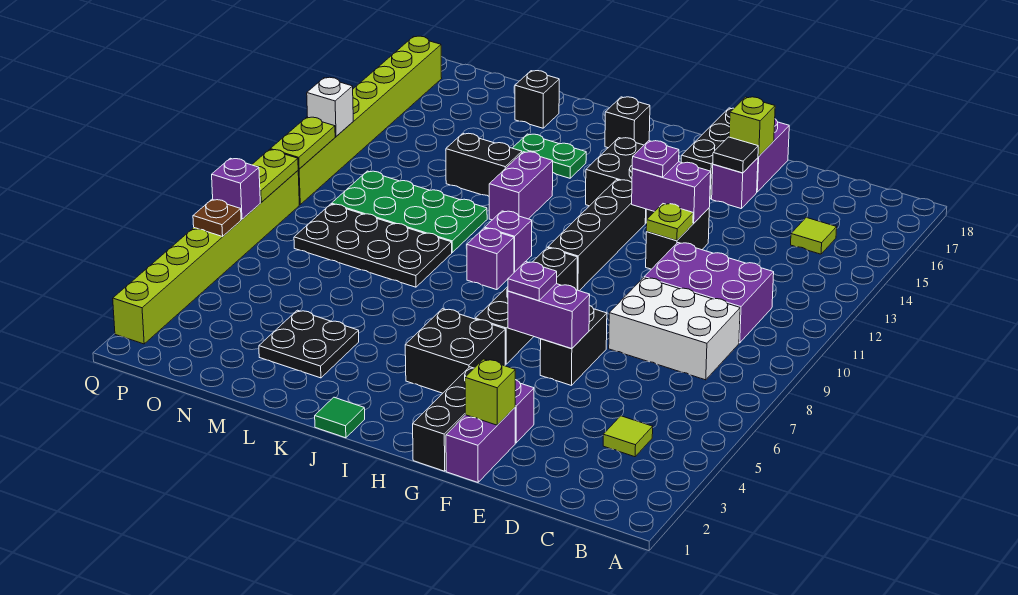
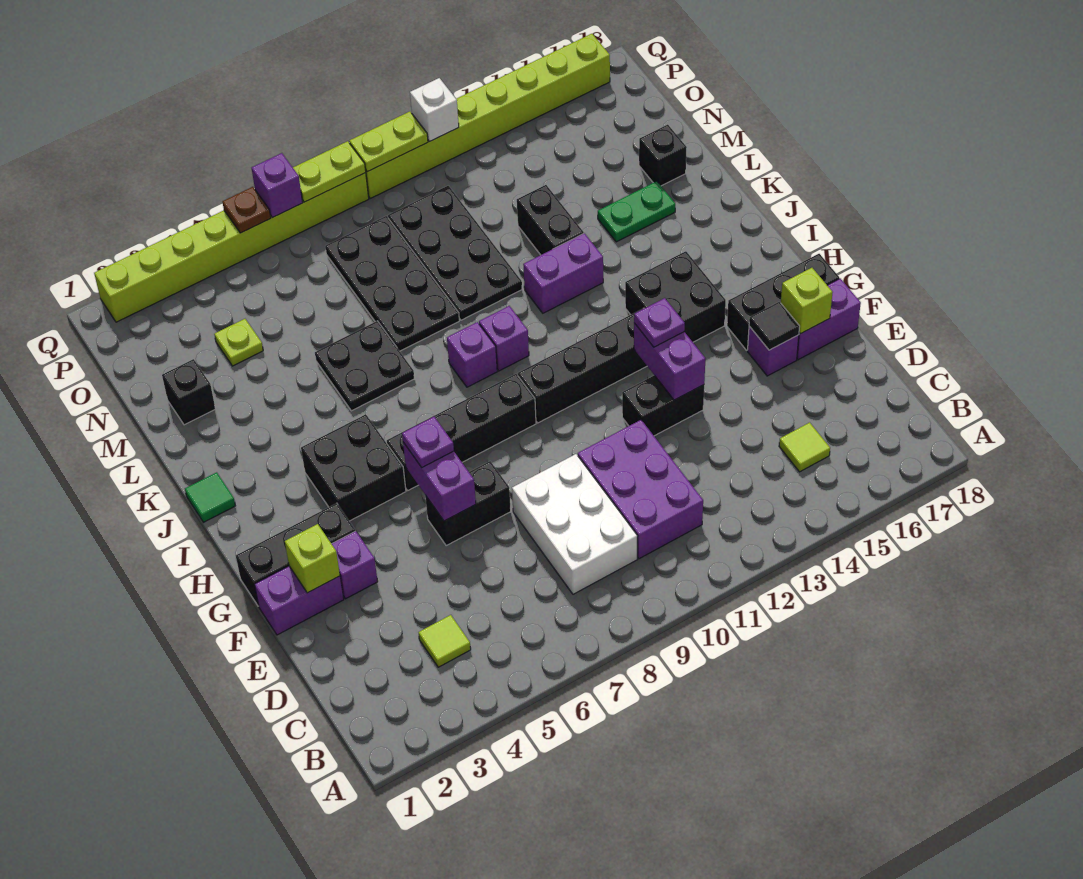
lime 1x1 plate [646,204,693,241] -> lime 1x1 plate moved to [214,319,263,366]
black 1x1 brick [605,97,650,148] -> black 1x1 brick moved to [162,359,215,425]
green 1x2 plate [513,134,586,178] -> green 1x2 plate turned to [598,181,675,242]
black 2x2 plate [259,310,359,378] -> black 2x2 plate moved to [315,321,414,411]
green 2x4 plate [332,171,487,252] -> black 2x4 plate [388,186,522,320]

